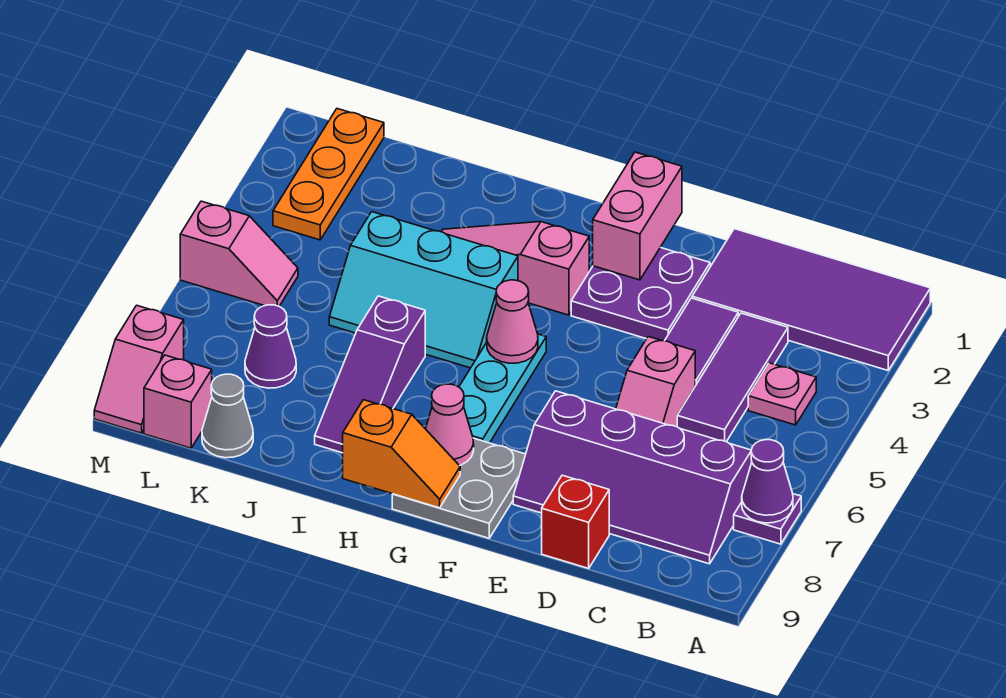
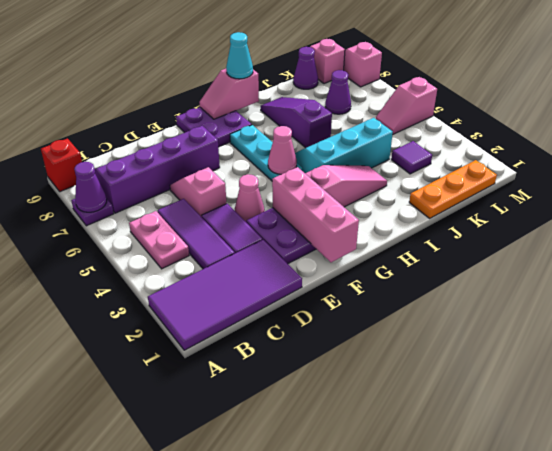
pink 1x1 plate [748,363,816,425] -> pink 1x2 plate [129,211,189,269]
red 1x1 brick [542,475,609,568] -> red 1x1 brick moved to [41,139,82,192]
pink 1x2 brick [593,152,682,280] -> pink 1x3 brick [272,167,359,262]
grey 2x2 plate [392,438,526,538] -> purple 2x2 plate [176,107,252,147]
pink 1x1 cone [426,384,474,466] -> pink 1x1 cone moved to [235,174,265,222]
orange 1x2 slope [343,400,460,508] -> pink 1x2 slope [199,69,259,119]
none -> cyan 1x1 cone [226,32,253,79]
none -> purple 1x1 tile [391,141,432,174]
grey 1x1 cone [202,374,253,458] -> purple 1x1 cone [293,47,318,89]
orange 1x3 plate [273,109,384,240] -> orange 1x3 plate turned to [409,160,497,218]

